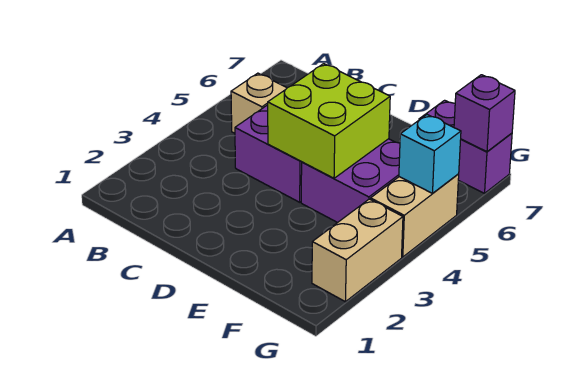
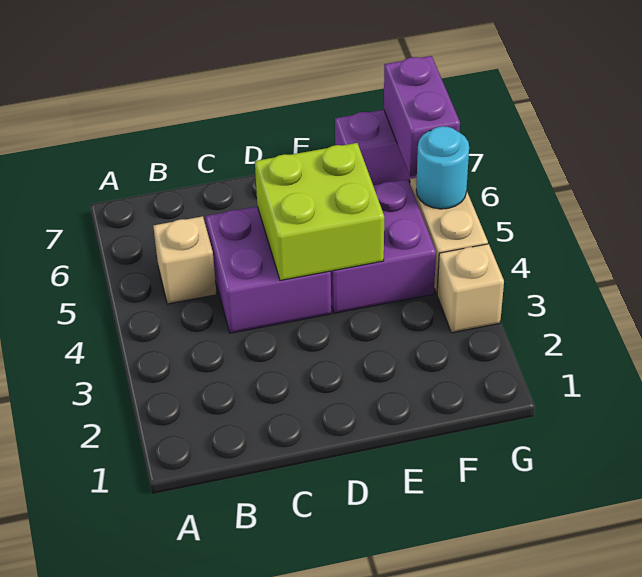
tan 1x2 brick [312,199,403,302] -> tan 1x1 brick [437,244,504,333]
cyan 1x1 brick [399,115,461,193] -> cyan 1x1 round brick [416,126,469,209]
purple 1x1 brick [454,75,515,152] -> purple 1x2 brick [384,56,460,176]

